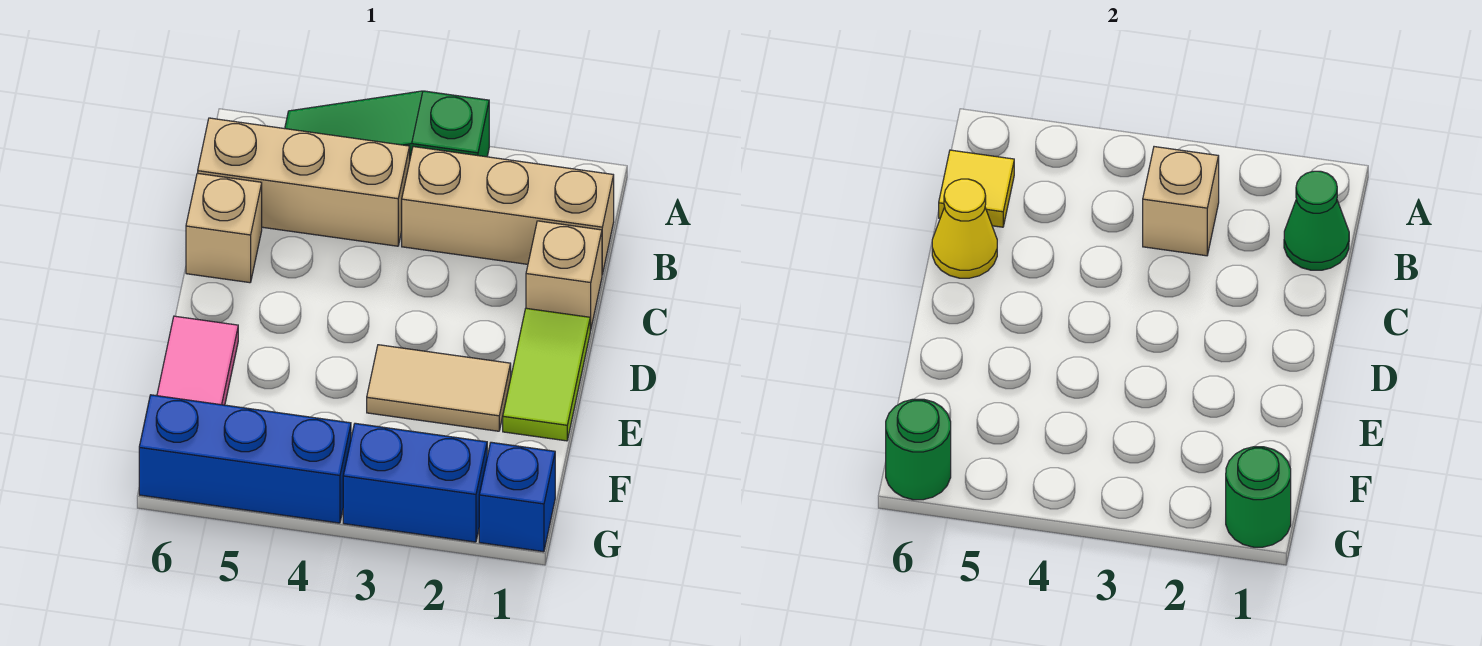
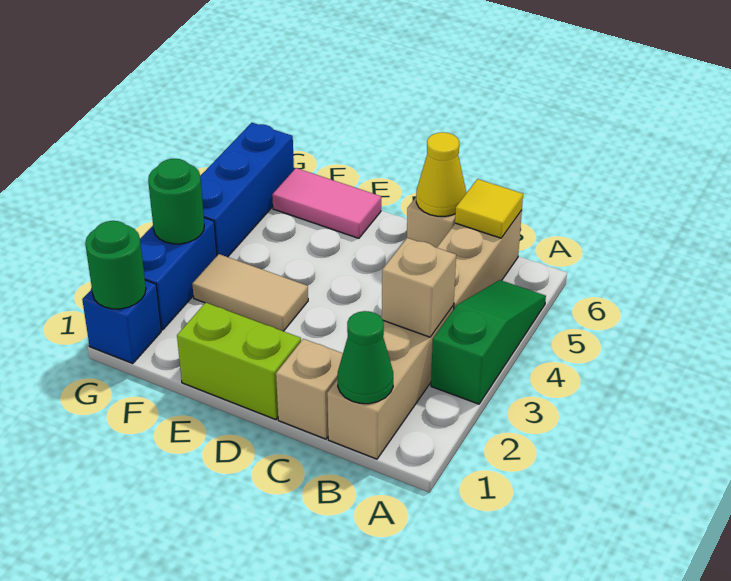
lime 1x2 tile [503,308,590,441] -> lime 1x2 brick [177,303,301,420]
tan 1x2 tile [367,345,511,431] -> tan 1x2 tile turned to [192,254,308,331]
green 1x1 round brick [886,399,951,500] -> green 1x1 round brick moved to [148,159,204,244]

